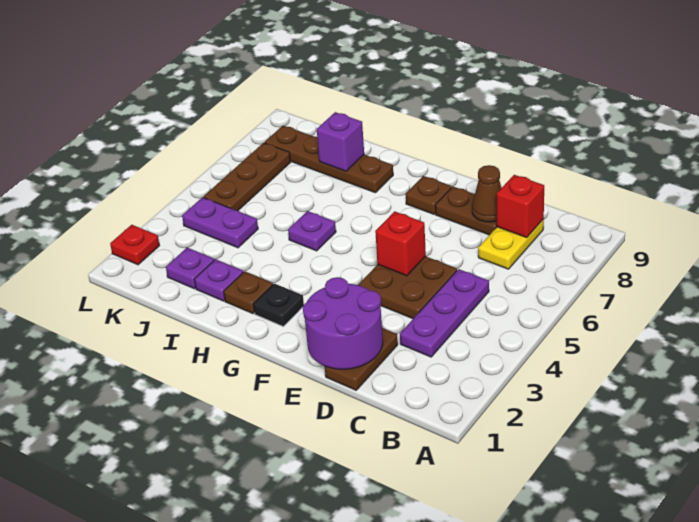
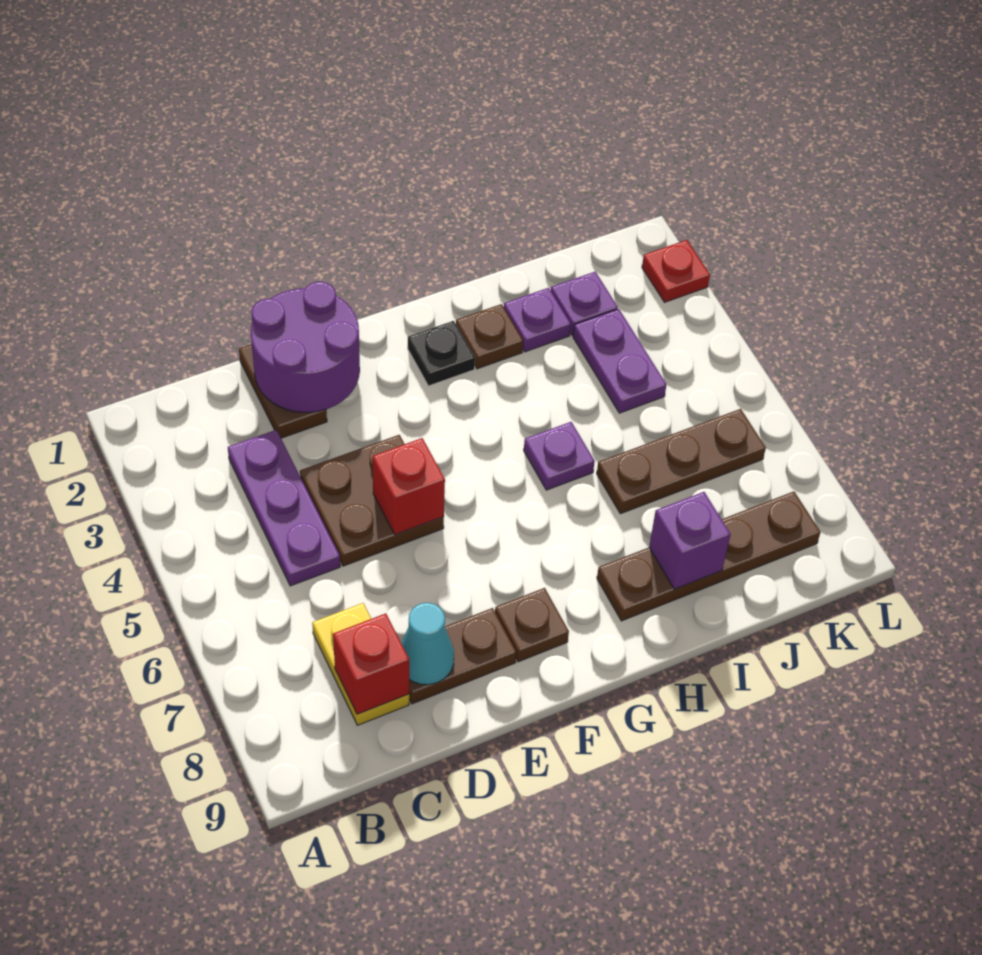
brown 1x1 cone [472,165,501,222] -> cyan 1x1 cone [401,603,454,685]
purple 1x2 plate [182,197,258,248] -> purple 1x2 plate turned to [573,309,666,413]
brown 1x3 plate [204,143,291,211] -> brown 1x3 plate turned to [597,409,766,514]

